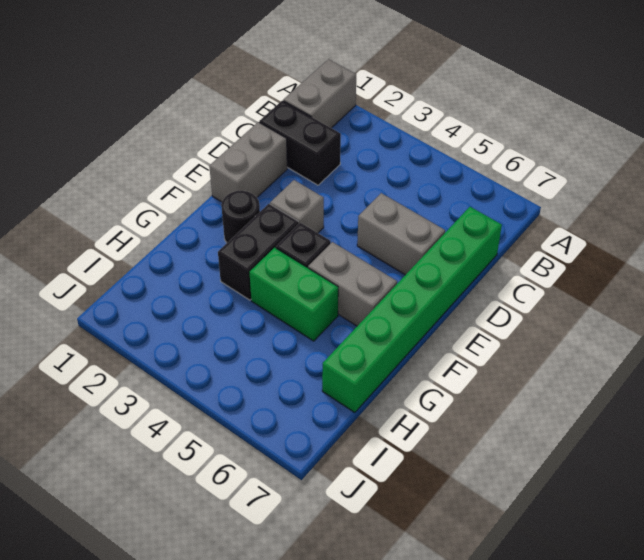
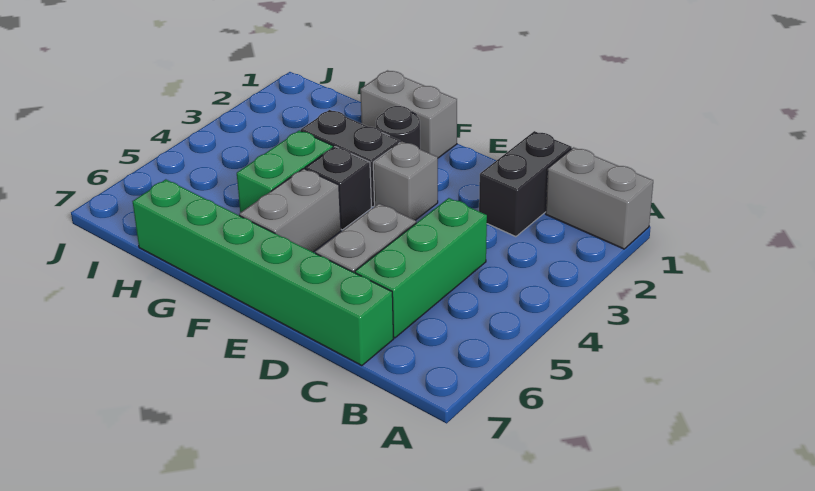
none -> green 1x3 brick [355,198,487,338]
grey 1x2 brick [209,122,287,202] -> grey 1x2 brick moved to [360,71,457,158]

